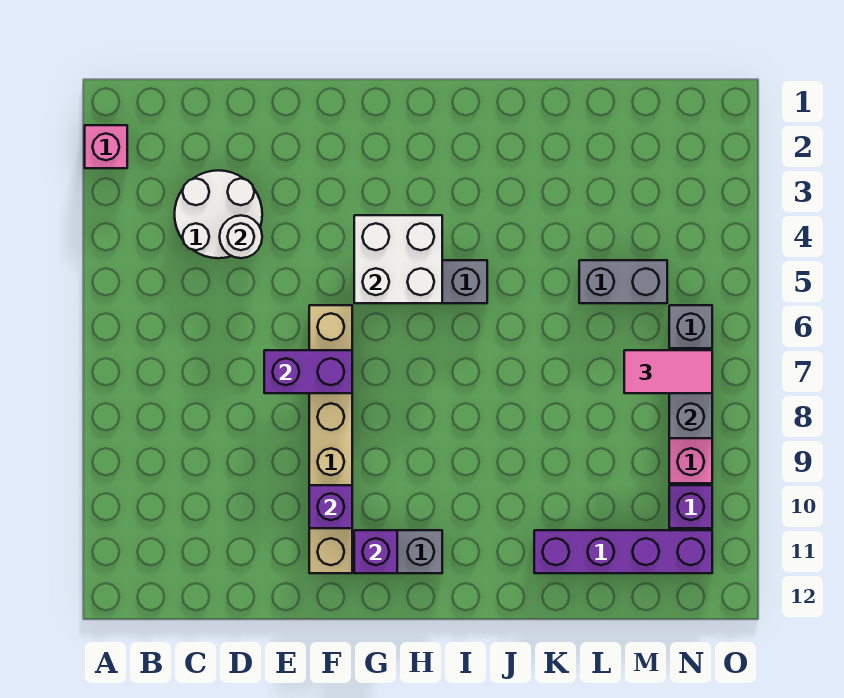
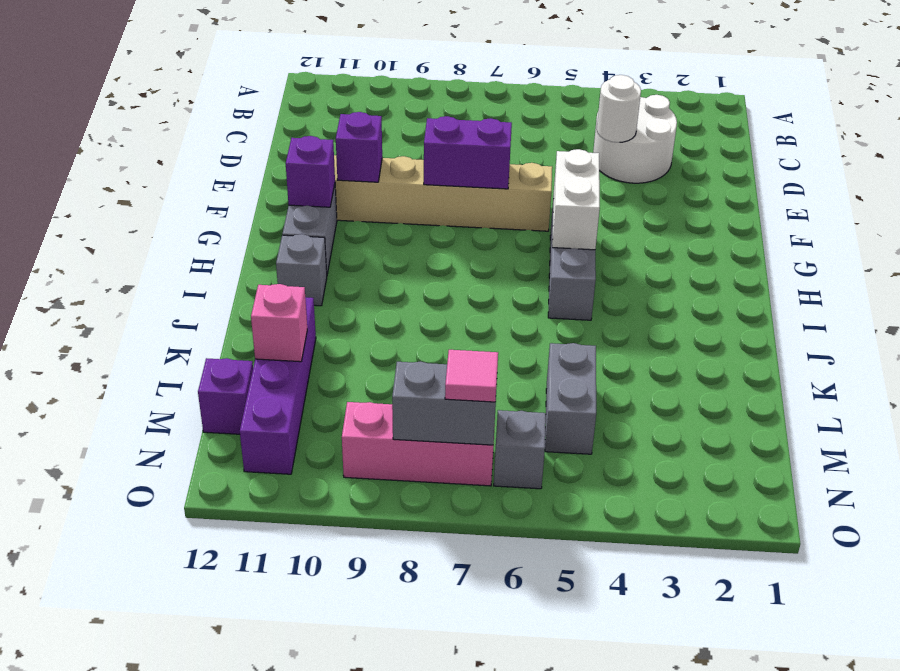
pink 1x1 brick [85,125,127,168] -> pink 1x1 brick moved to [251,284,307,362]
purple 1x2 brick [264,350,352,393] -> purple 1x2 brick turned to [424,116,512,189]
white 2x2 brick [354,215,442,303] -> white 1x2 brick [552,149,600,250]
none -> grey 1x1 brick [276,234,327,306]
pink 1x2 tile [624,350,712,393] -> pink 1x1 tile [445,350,498,402]
purple 1x1 brick [669,485,712,528] -> purple 1x1 brick moved to [198,358,253,434]

